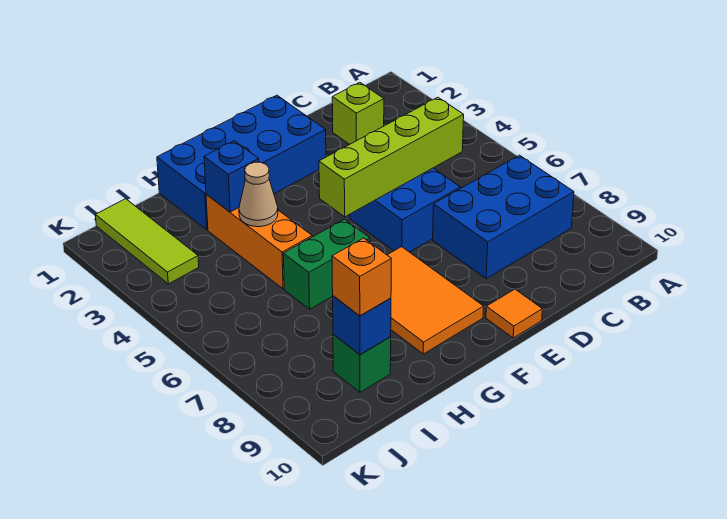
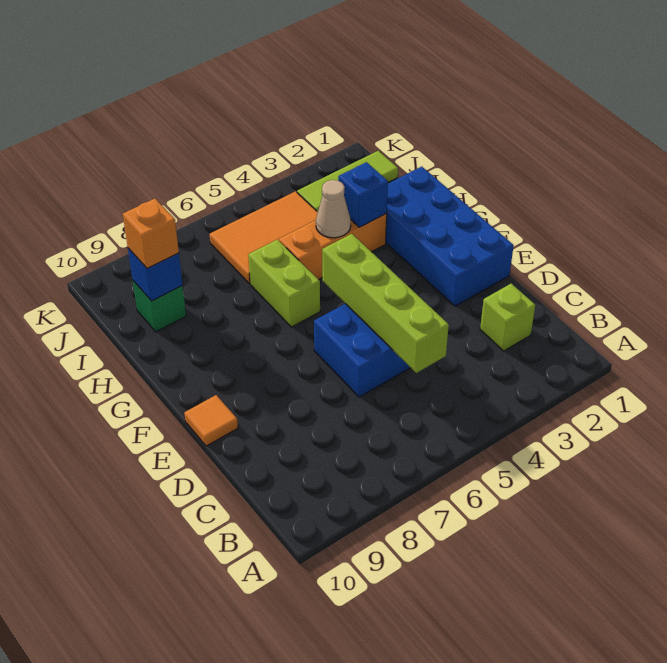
blue 2x3 brick [433,155,574,279] -> none
orange 2x3 tile [388,247,484,354] -> orange 2x3 tile moved to [210,191,318,284]
green 1x2 brick [283,219,370,309] -> lime 1x2 brick [248,239,320,327]

